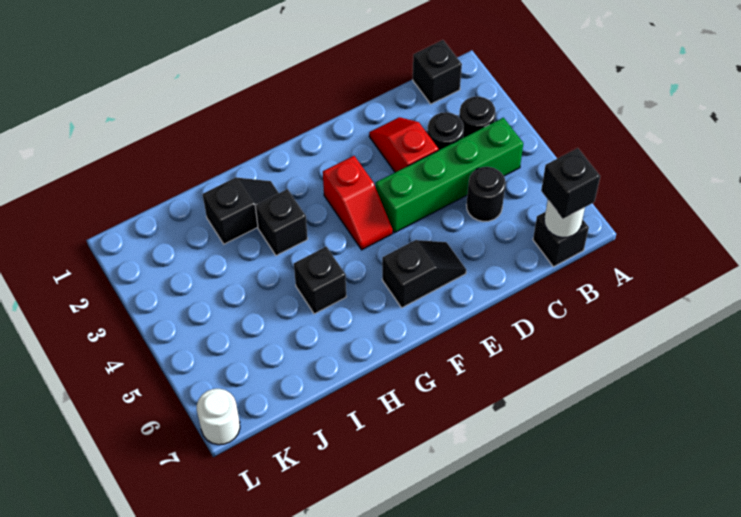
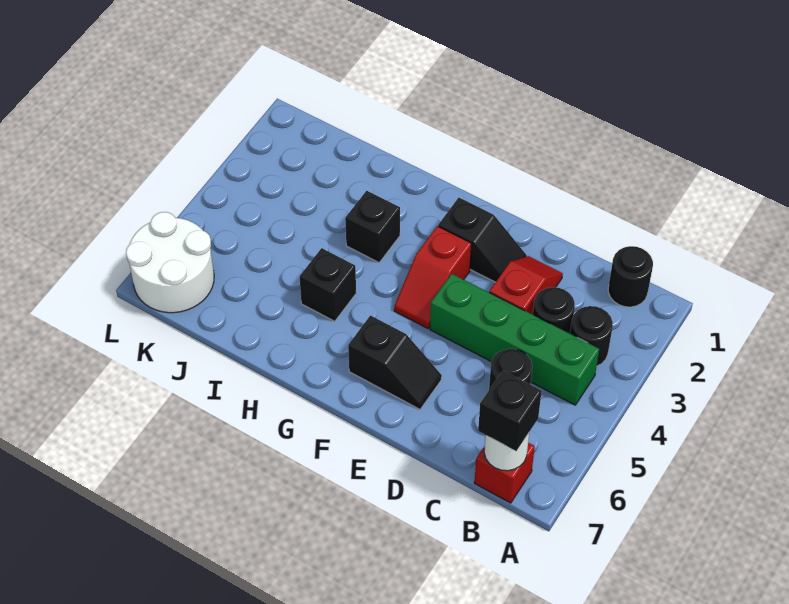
black 1x1 brick [413,40,462,104] -> black 1x1 round brick [608,246,653,307]
black 1x1 brick [533,212,589,267] -> red 1x1 brick [474,443,535,503]
black 1x2 slope [203,177,279,244] -> black 1x2 slope moved to [438,198,527,282]
white 1x1 round brick [197,389,240,445] -> white 2x2 round brick [126,212,214,313]

